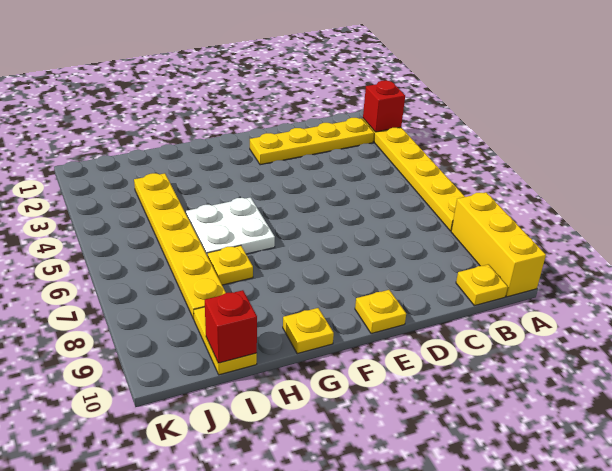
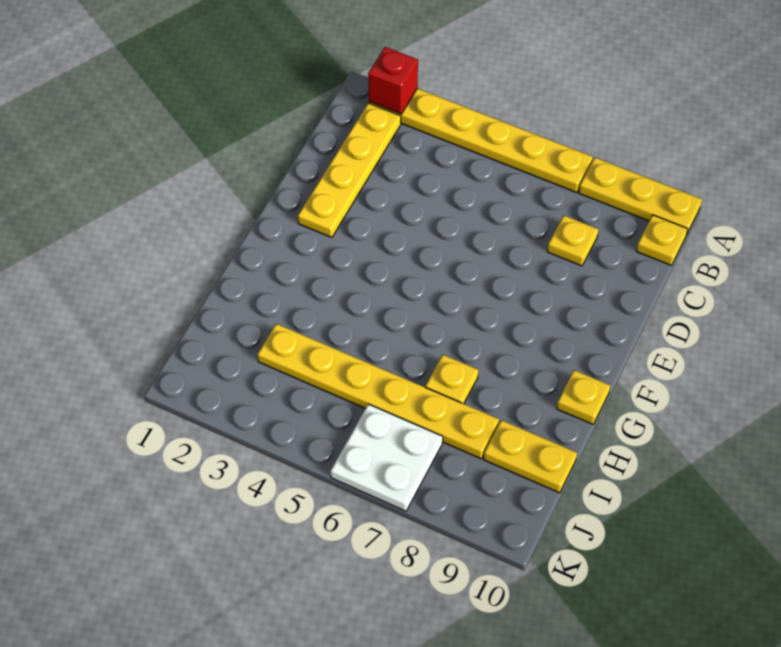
yellow 1x3 brick [451,192,546,297] -> yellow 1x3 plate [579,158,702,235]
yellow 1x1 plate [355,290,406,334] -> yellow 1x1 plate moved to [547,216,598,266]
white 2x2 plate [186,197,275,256] -> white 2x2 plate moved to [331,404,443,511]
red 1x1 brick [205,290,257,363] -> none

